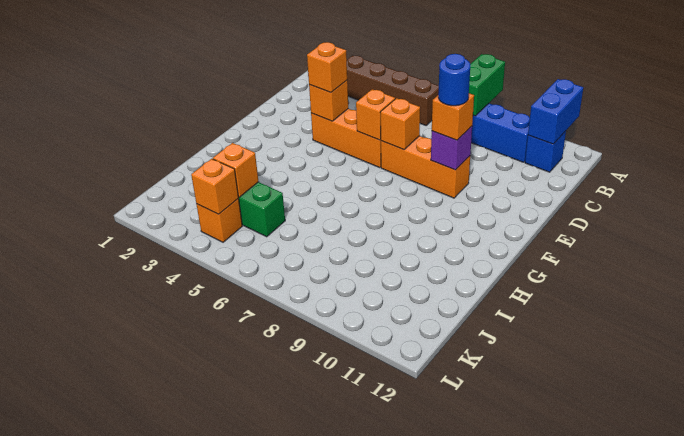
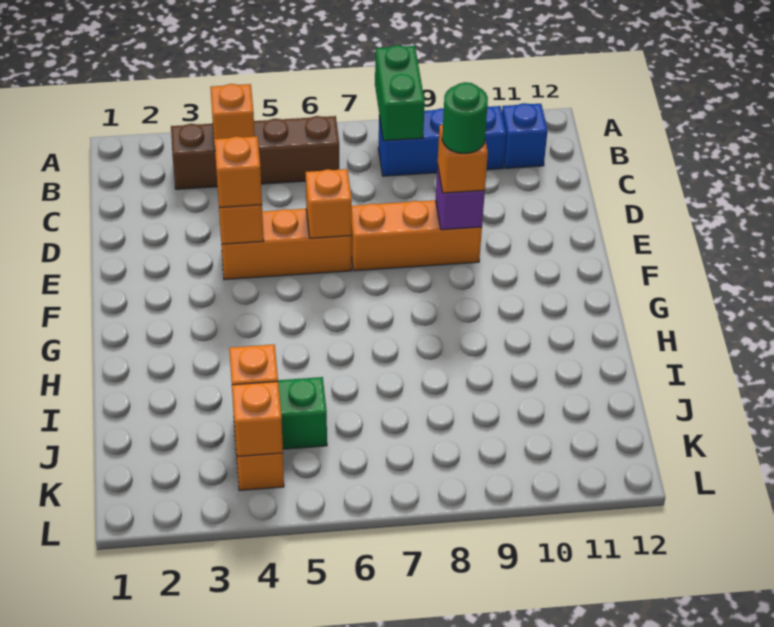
blue 1x2 brick [528,79,583,144] -> none
orange 1x1 brick [380,98,420,150] -> orange 1x1 brick moved to [210,84,255,147]
blue 1x1 round brick [438,54,470,106] -> green 1x1 round brick [442,82,488,153]

